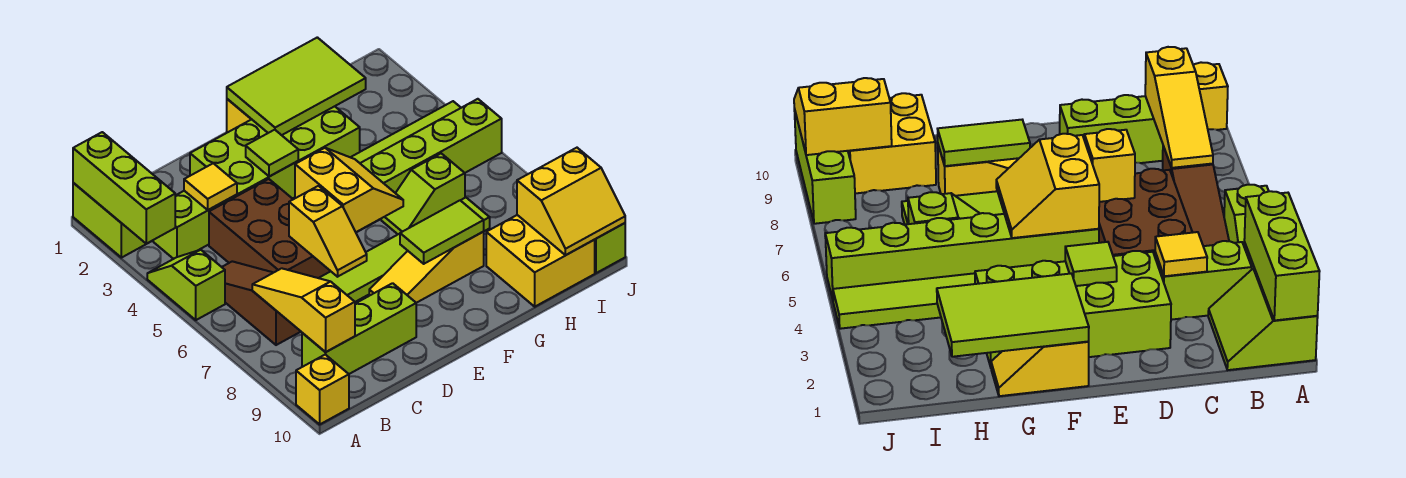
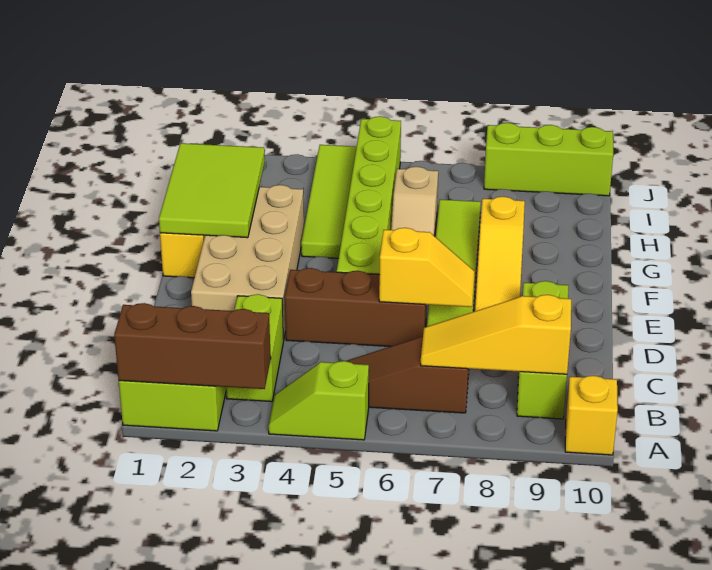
lime 1x3 brick [73,132,175,244] -> brown 1x3 brick [114,303,271,389]
yellow 1x1 tile [184,163,237,210] -> none
brown 2x3 brick [209,179,330,278] -> brown 1x3 brick [285,268,427,347]
lime 2x4 brick [190,106,360,199] -> tan 2x4 brick [191,185,304,339]
lime 1x1 tile [246,130,298,177] -> none
yellow 2x2 slope [295,148,403,232] -> none
lime 1x2 tile [400,200,484,264] -> none
lime 1x2 slope [381,153,465,234] -> tan 1x2 slope [391,167,438,236]
yellow 2x2 brick [486,215,595,307] -> none
yellow 2x2 slope [517,148,625,255] -> none

